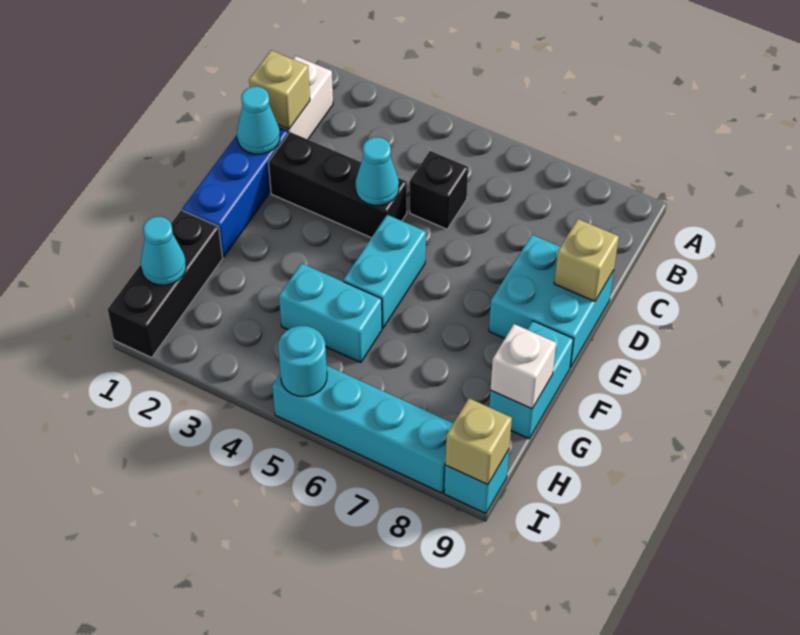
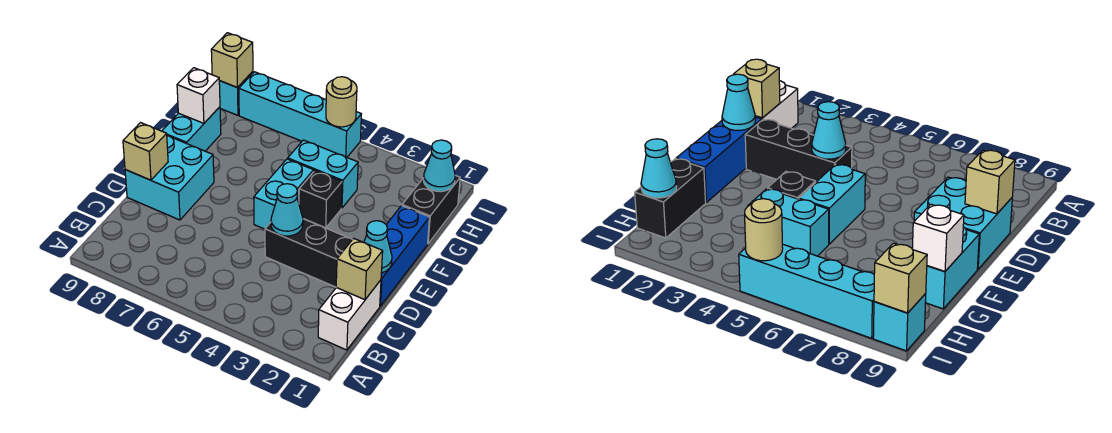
black 1x1 brick [410,151,468,229] -> black 1x1 brick moved to [299,170,342,228]
black 1x3 brick [108,210,223,358] -> black 1x2 brick [402,175,460,243]
cyan 1x1 round brick [278,326,327,396] -> tan 1x1 round brick [326,77,357,127]

